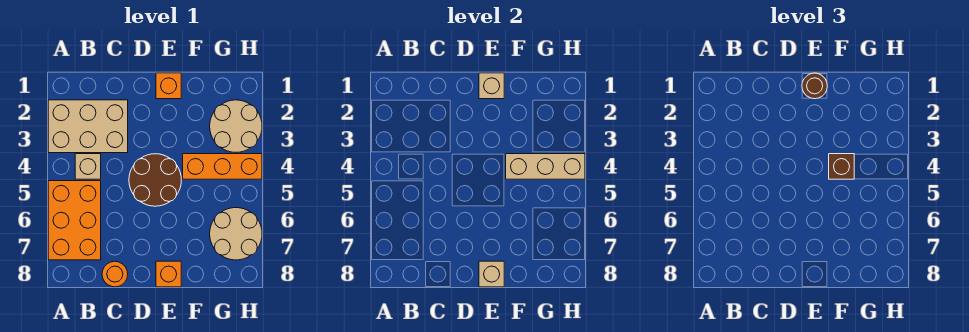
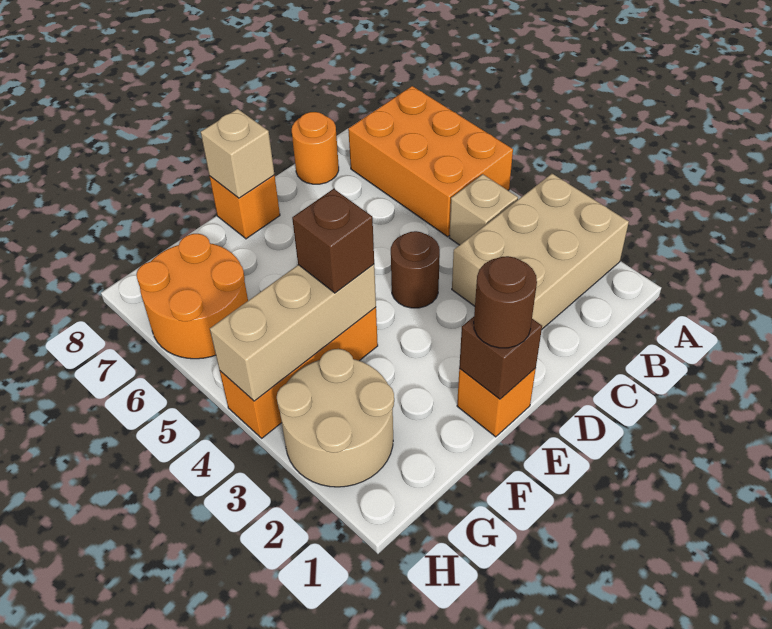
brown 2x2 round brick [129,154,181,206] -> brown 1x1 round brick [391,231,440,308]
tan 1x1 brick [479,73,504,99] -> brown 1x1 brick [459,317,542,399]
tan 2x2 round brick [210,208,262,260] -> orange 2x2 round brick [136,234,248,359]

